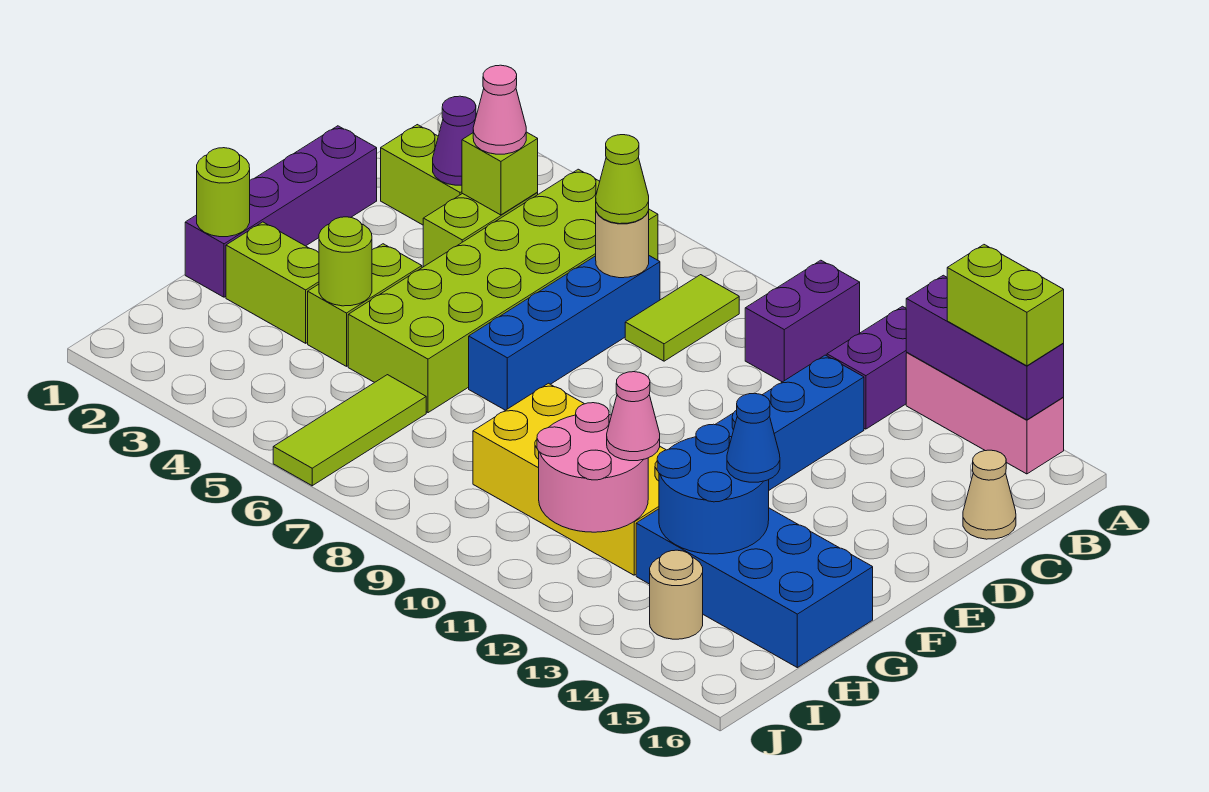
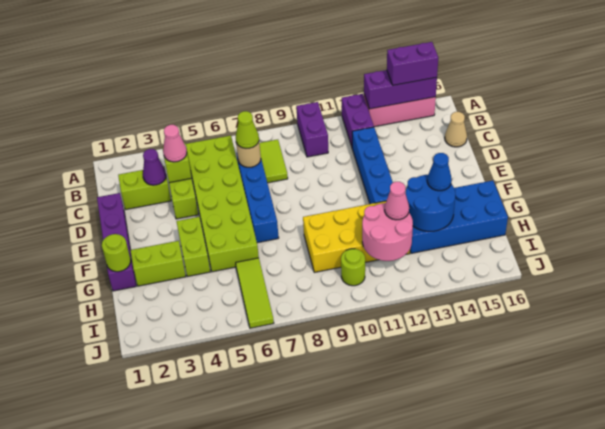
lime 1x2 brick [947,245,1064,366] -> purple 1x2 brick [387,42,438,85]
lime 1x1 round brick [319,217,372,306] -> lime 1x1 round brick moved to [341,249,365,286]
tan 1x1 round brick [650,550,703,639] -> none

